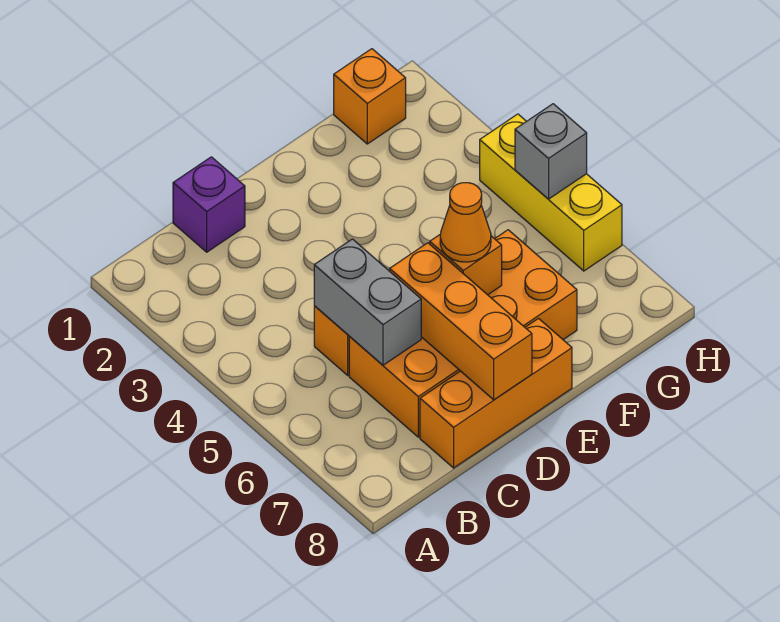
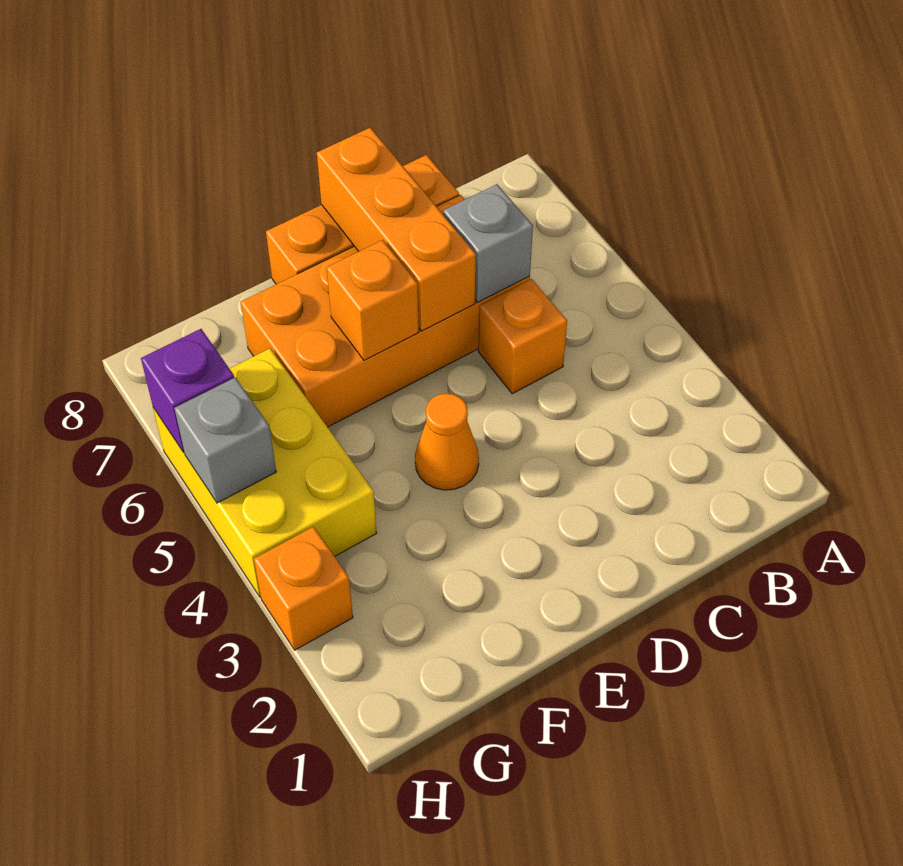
purple 1x1 brick [173,157,245,252] -> purple 1x1 brick moved to [141,329,234,453]
grey 1x2 brick [314,239,421,365] -> grey 1x1 brick [443,184,533,302]
orange 1x1 cone [440,183,491,262] -> orange 1x1 cone moved to [415,393,479,490]
orange 1x1 brick [334,49,406,144] -> orange 1x1 brick moved to [254,527,353,650]
yellow 1x3 brick [480,114,622,271] -> yellow 2x3 brick [153,349,377,597]

